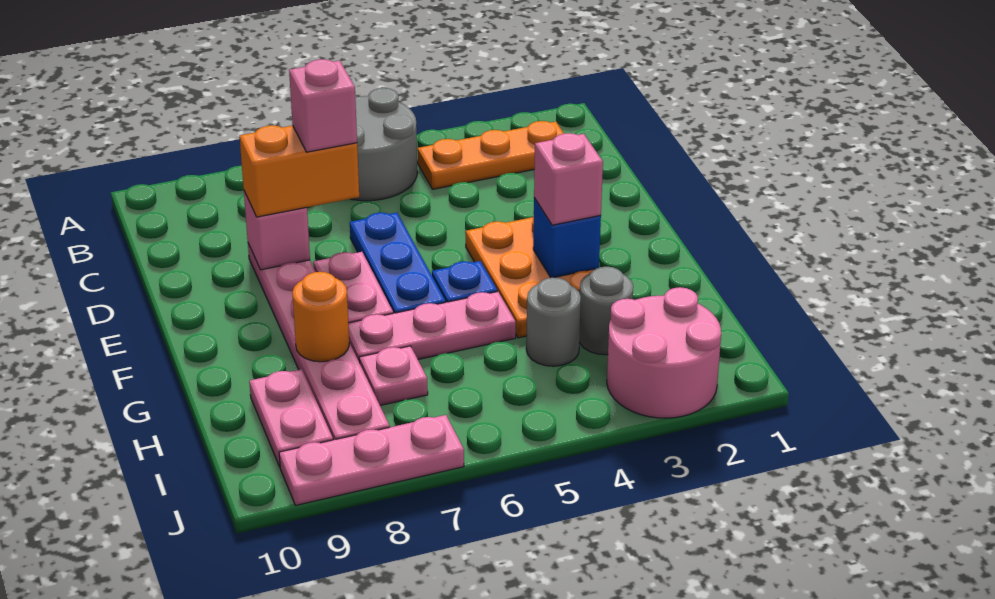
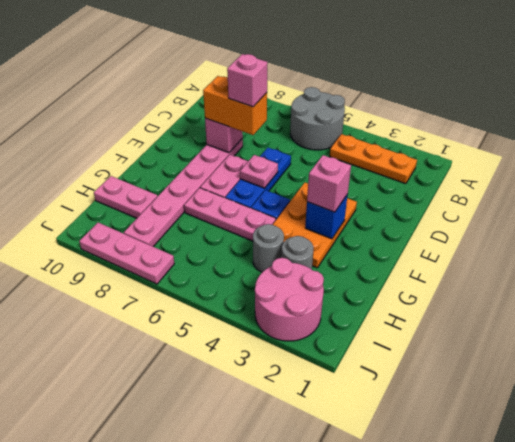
orange 1x1 round brick [292,272,349,362] -> none
pink 1x1 plate [359,346,428,405] -> pink 1x1 plate moved to [240,155,278,188]
pink 1x2 plate [249,369,333,467] -> pink 1x2 plate turned to [94,176,158,218]

